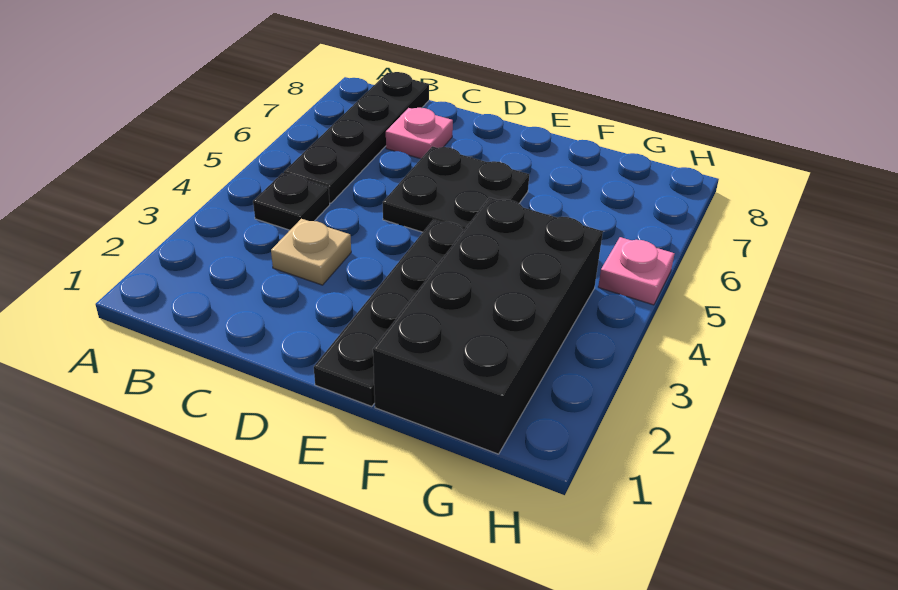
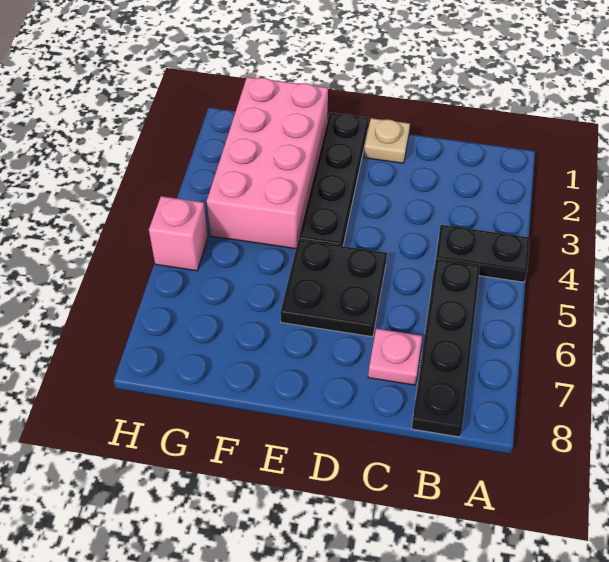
black 1x1 plate [253,173,330,230] -> black 1x2 plate [435,225,530,282]
tan 1x1 plate [271,219,351,285] -> tan 1x1 plate moved to [364,118,410,163]
black 2x4 brick [373,197,603,454] -> pink 2x4 brick [207,77,328,249]
pink 1x1 plate [598,237,675,305] -> pink 1x1 brick [149,196,208,271]

